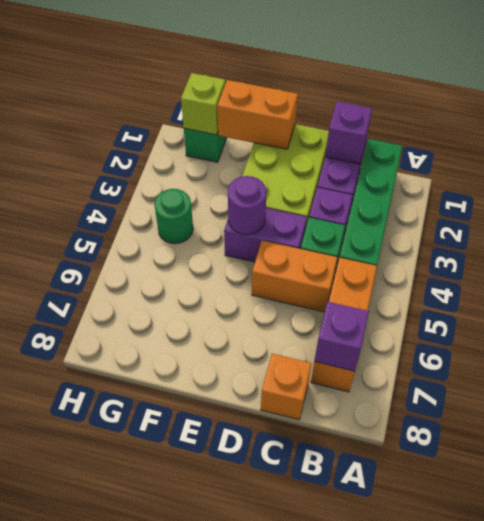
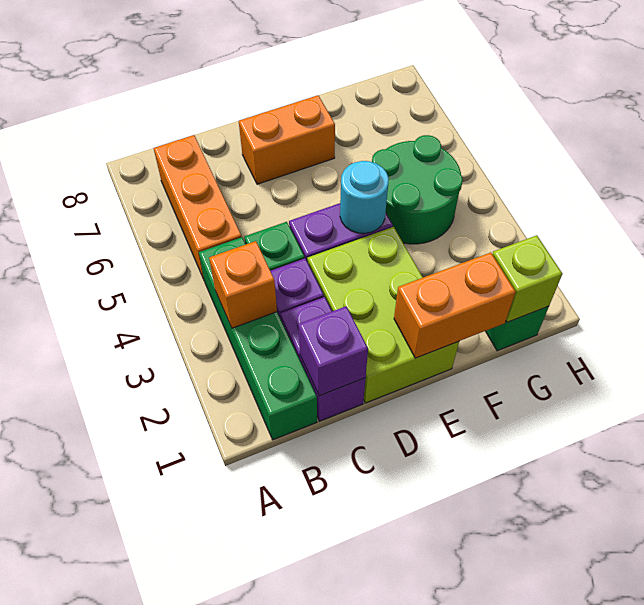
purple 1x1 brick [314,302,369,371] -> none
orange 1x2 brick [252,241,337,312] -> orange 1x2 brick moved to [239,95,335,184]
orange 1x1 brick [261,354,312,420] -> orange 1x1 brick moved to [209,241,277,328]
purple 1x1 round brick [228,176,267,235] -> cyan 1x1 round brick [340,161,389,233]
green 1x1 round brick [154,189,193,244] -> green 2x2 round brick [372,135,463,244]

